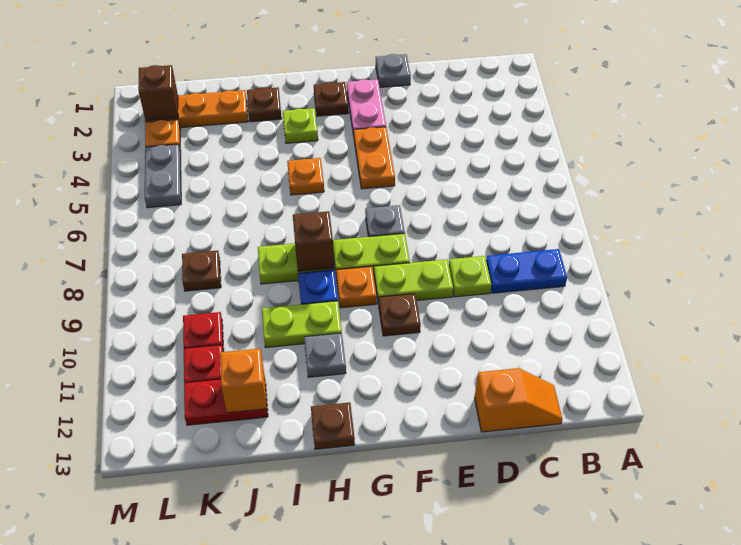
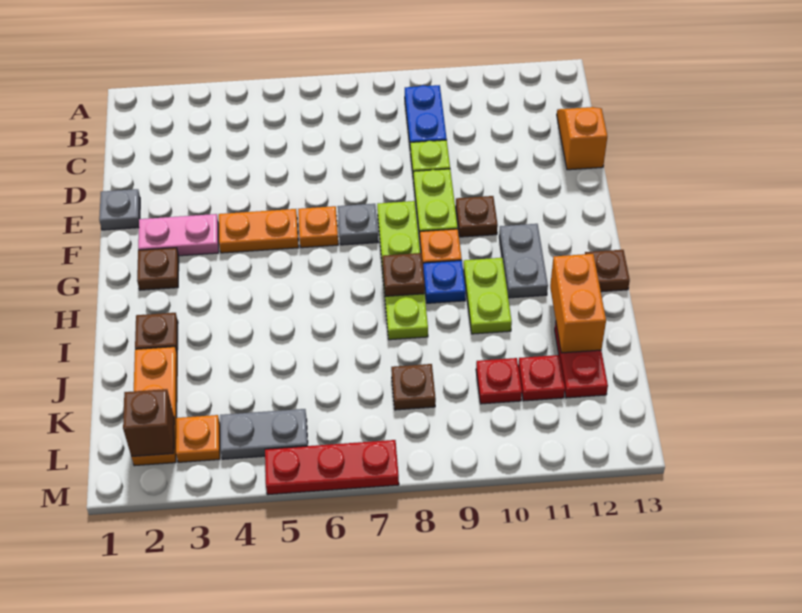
lime 1x1 plate [283,108,318,143] -> none
orange 1x1 plate [287,158,324,195] -> orange 1x1 plate moved to [298,206,338,248]
brown 1x1 brick [293,211,334,271] -> brown 1x1 plate [382,253,425,296]
grey 1x1 plate [304,333,346,377] -> grey 1x2 plate [499,224,548,298]
orange 1x1 brick [220,349,267,413] -> orange 1x2 brick [550,254,606,353]
none -> red 1x3 plate [265,440,399,495]

